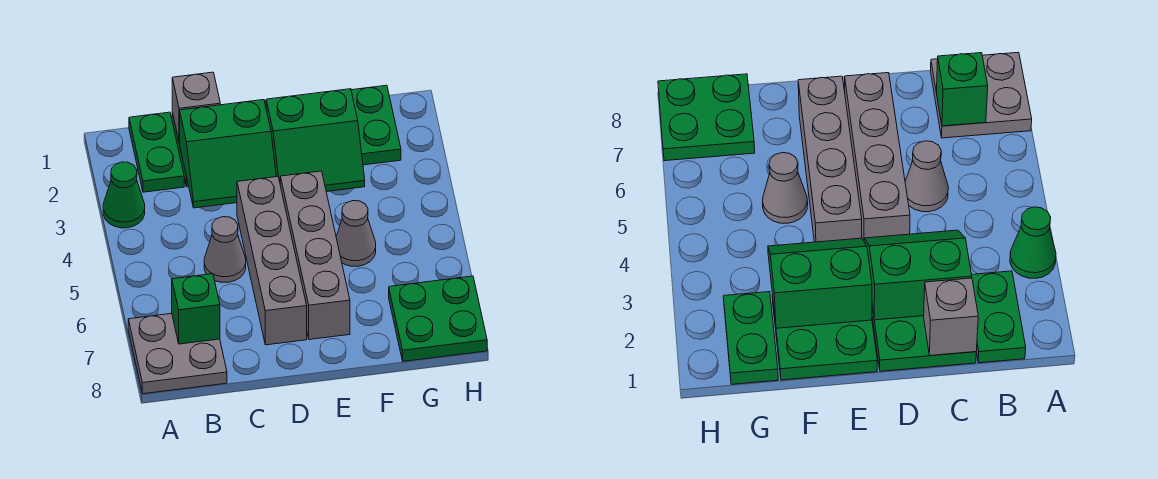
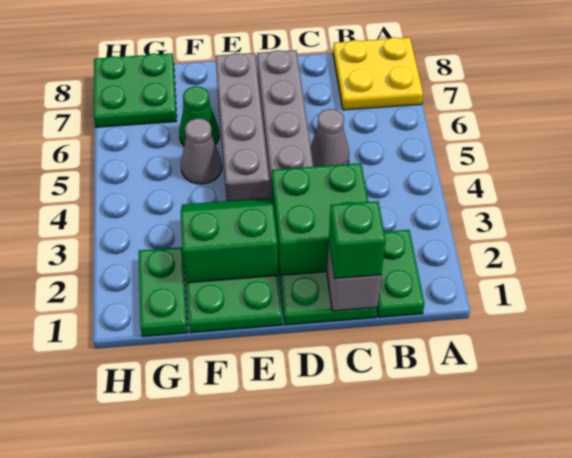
green 1x1 cone [103,162,145,228] -> green 1x1 cone moved to [179,86,219,146]
grey 2x2 plate [128,313,227,394] -> yellow 2x2 plate [333,37,423,110]
green 1x1 brick [172,274,220,344] -> green 1x1 brick moved to [329,201,386,279]
green 2x2 slope [180,100,276,208] -> green 2x2 brick [272,163,368,275]

